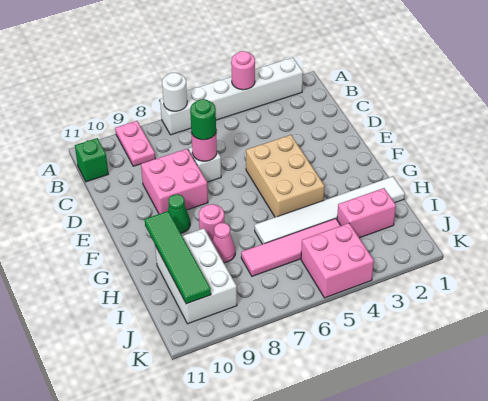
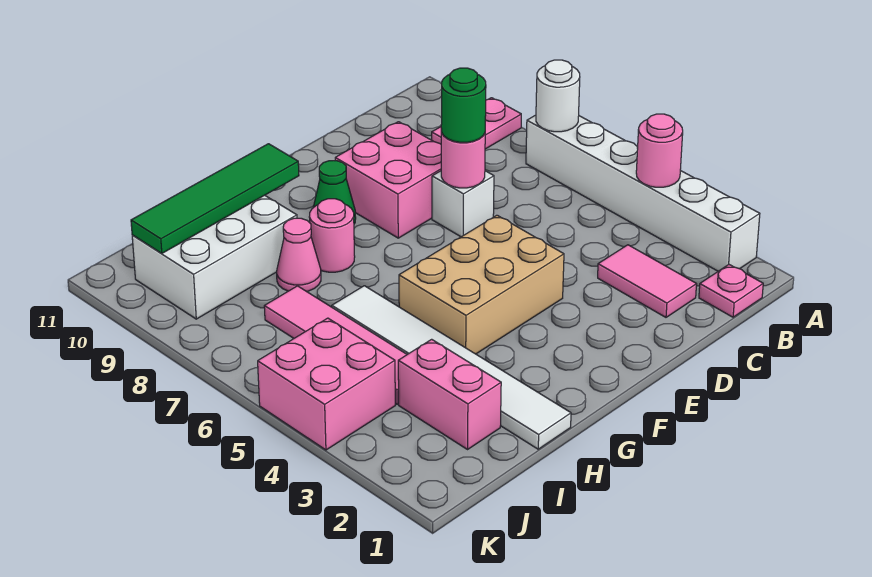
none -> pink 1x1 plate [699,265,763,317]
green 1x1 brick [75,138,108,182] -> none
none -> pink 1x2 tile [598,245,697,317]

